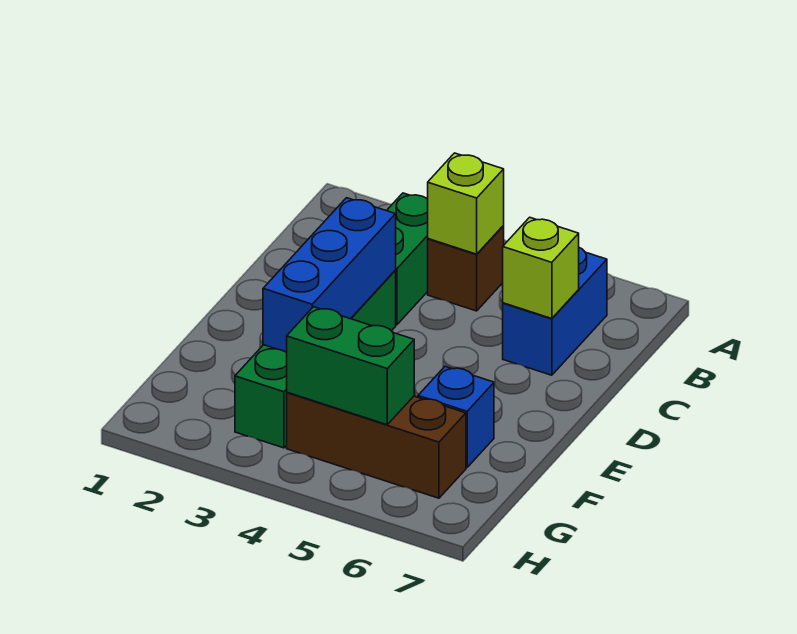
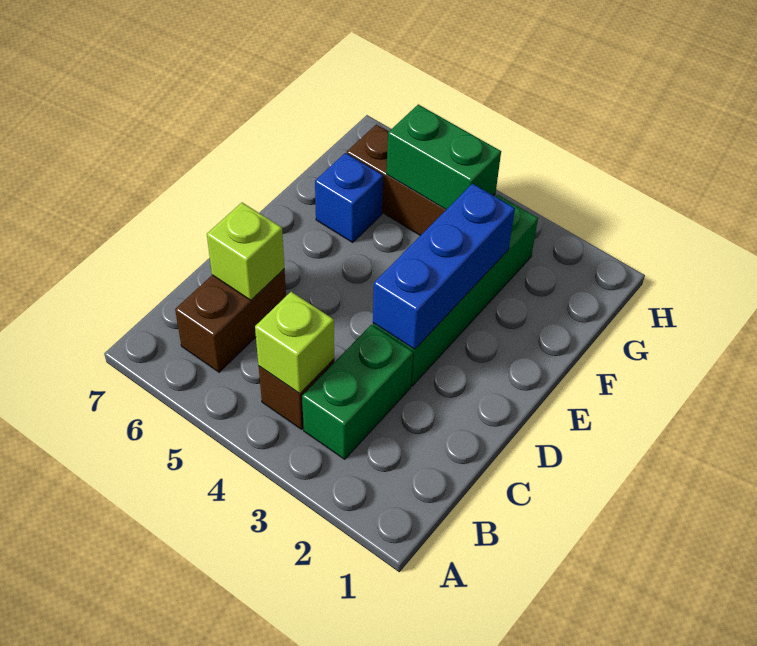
blue 1x2 brick [503,248,607,375] -> brown 1x2 brick [175,269,286,372]

